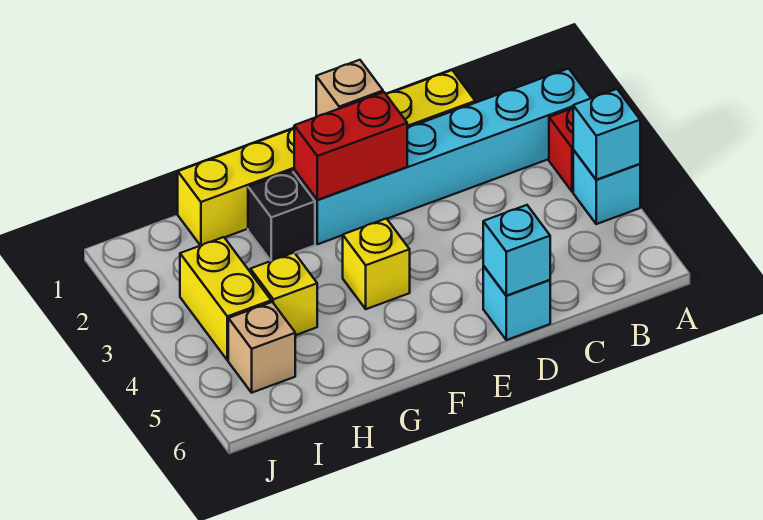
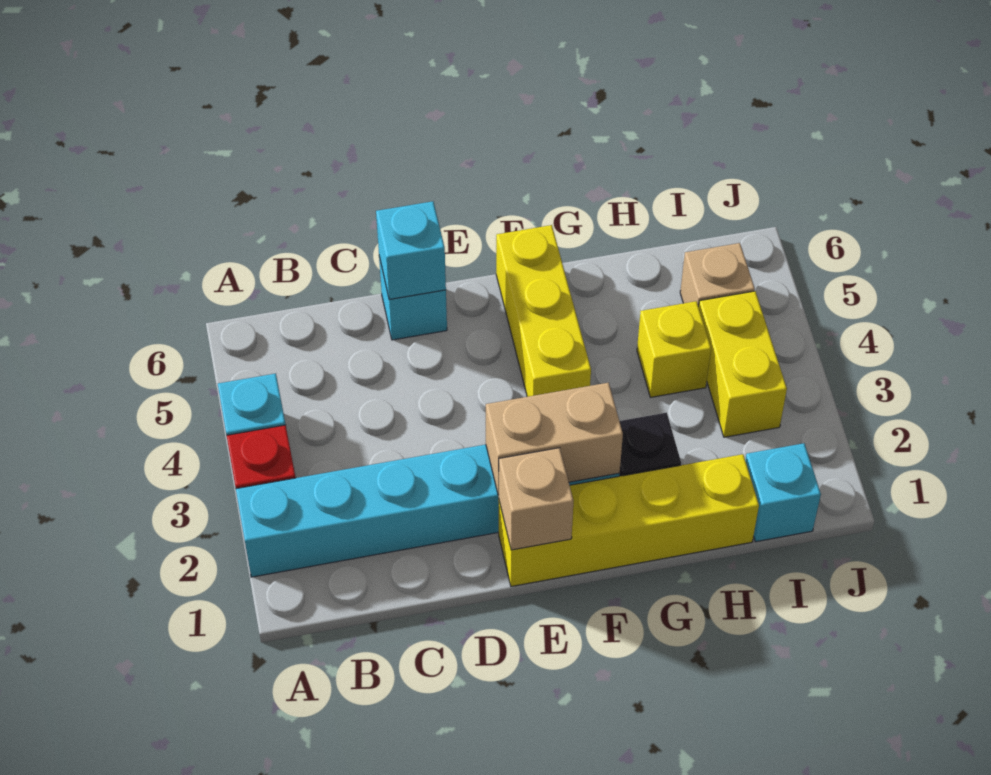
cyan 1x1 brick [573,89,640,180] -> cyan 1x1 brick moved to [745,443,821,542]
yellow 1x6 brick [178,70,475,246] -> yellow 1x4 brick [499,454,759,587]
red 1x2 brick [294,92,407,200] -> tan 1x2 brick [486,383,623,495]
yellow 1x1 brick [343,219,410,309] -> yellow 1x3 brick [496,225,591,397]

